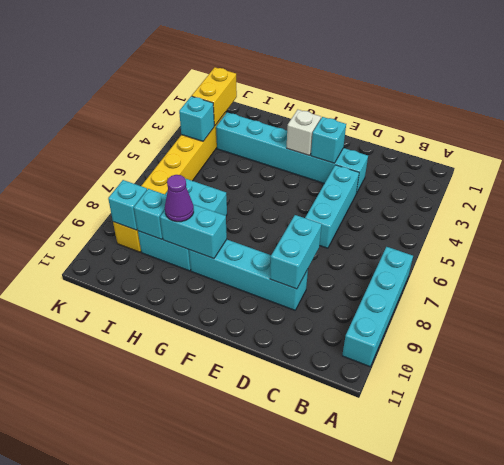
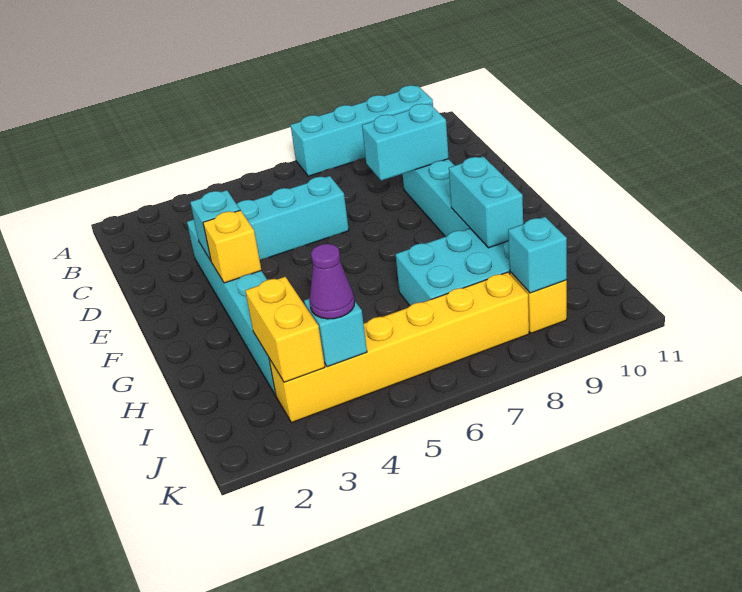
white 1x1 brick [287,110,321,156] -> yellow 1x1 brick [203,210,261,283]
purple 1x1 cone [165,175,194,222] -> purple 1x1 cone moved to [309,244,355,319]
cyan 1x1 brick [134,189,167,239] -> none
yellow 1x2 brick [192,67,237,126] -> yellow 1x2 brick turned to [245,277,325,382]

